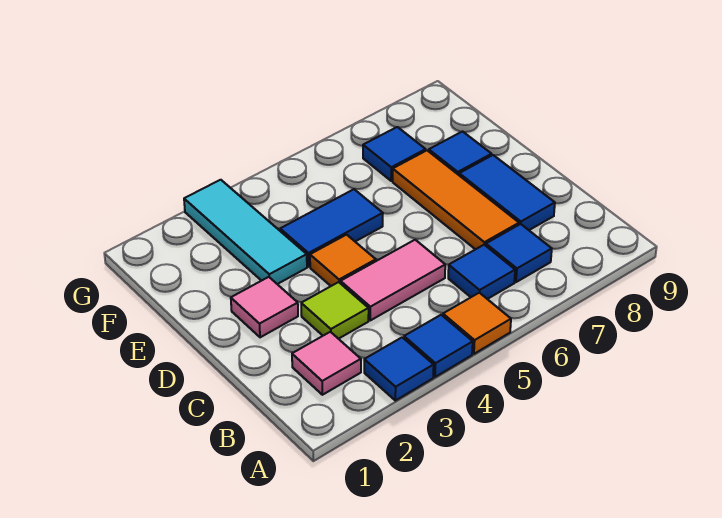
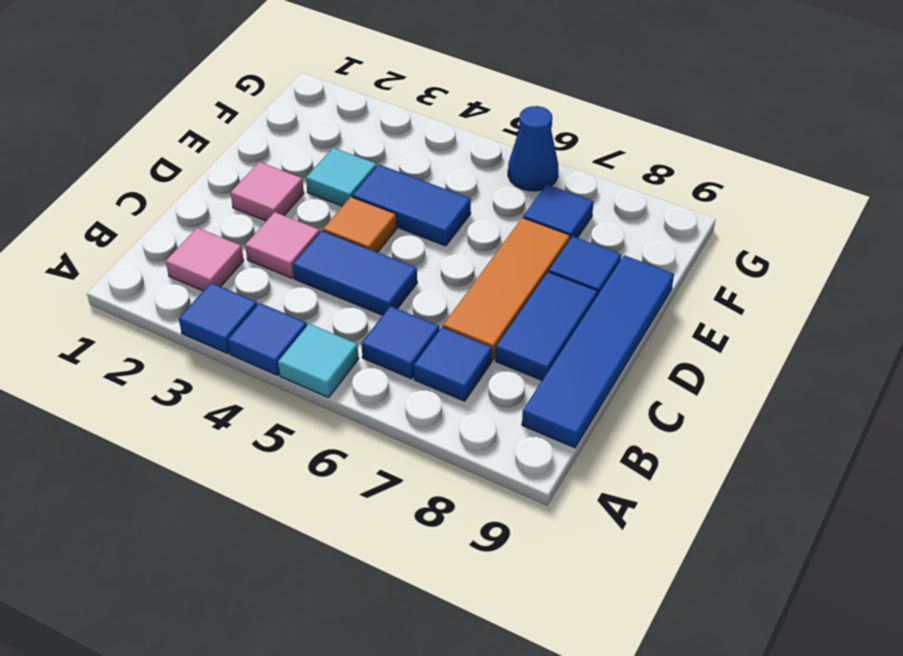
orange 1x1 tile [443,293,511,354] -> cyan 1x1 tile [278,324,359,398]
none -> blue 1x4 tile [522,255,674,448]
lime 1x1 tile [301,282,369,339] -> pink 1x1 tile [245,212,320,278]
pink 1x2 tile [341,240,445,320] -> blue 1x2 tile [293,231,417,315]
cyan 1x3 tile [184,180,307,284] -> cyan 1x1 tile [306,148,377,206]
none -> blue 1x1 cone [508,106,558,191]

